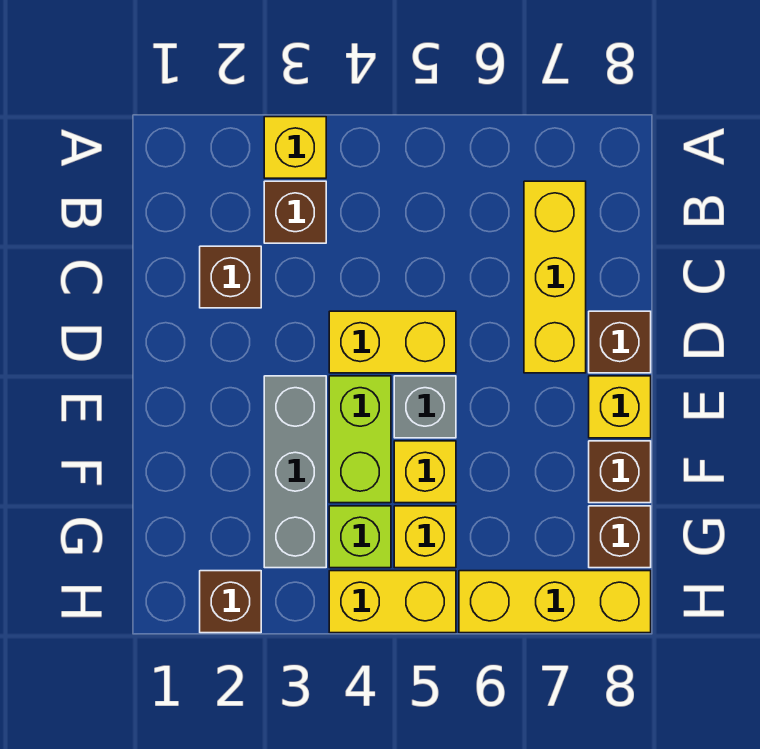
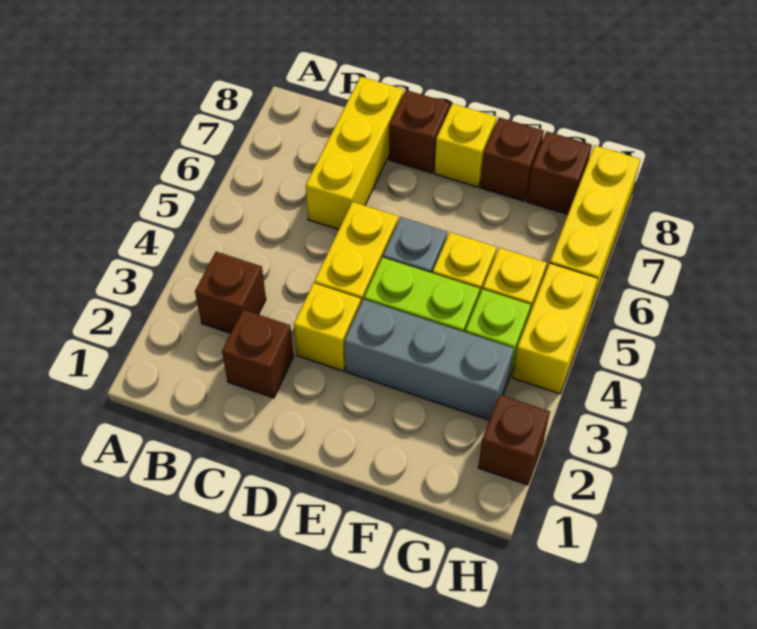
yellow 1x1 brick [264,117,326,178] -> yellow 1x1 brick moved to [294,283,361,371]
yellow 1x3 brick [524,181,586,373] -> yellow 1x3 brick turned to [306,77,404,230]

